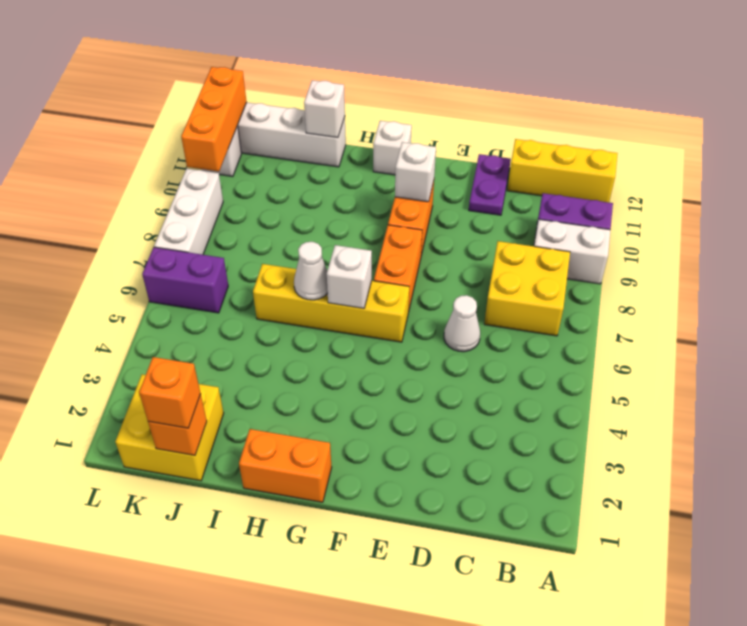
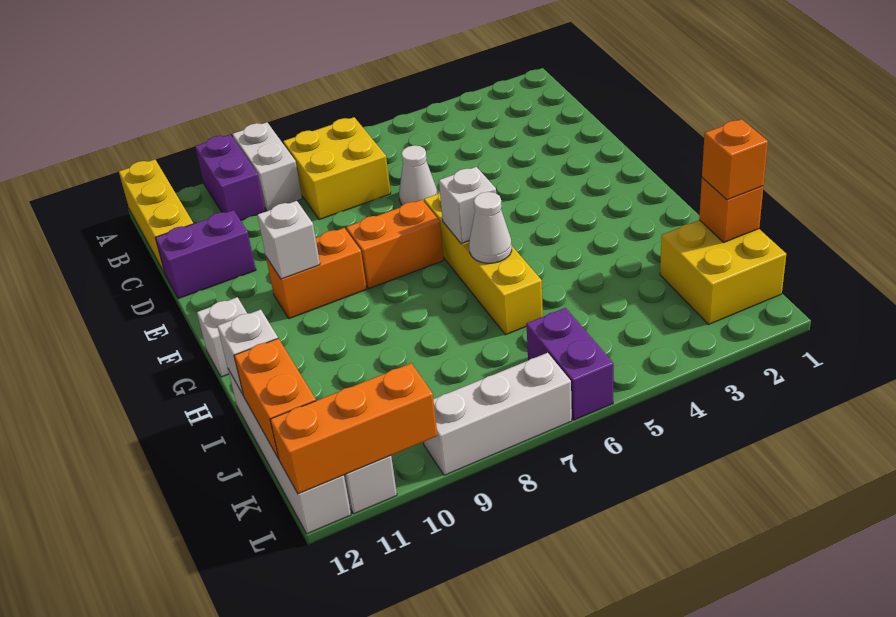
purple 1x2 plate [469,154,511,215] -> purple 1x2 brick [155,210,256,299]
orange 1x2 brick [239,429,332,502] -> orange 1x2 brick moved to [234,338,316,459]

